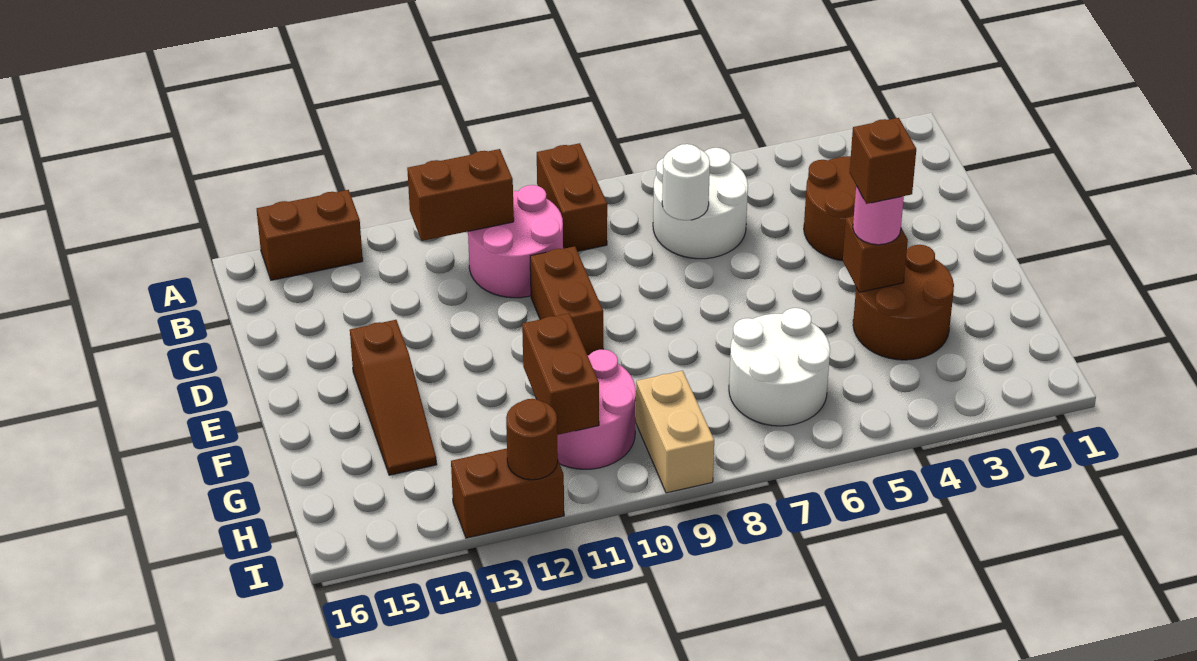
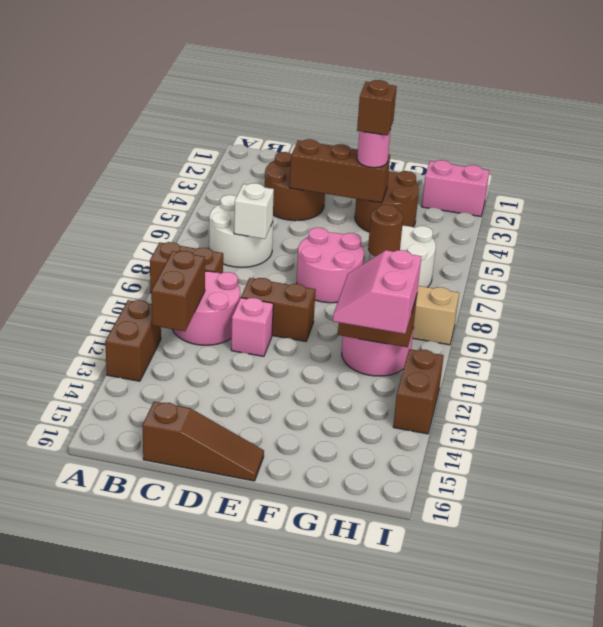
brown 1x2 brick [257,190,363,280] -> brown 1x2 brick moved to [105,300,161,381]
white 1x1 round brick [662,144,710,220] -> white 1x1 brick [234,183,274,239]
none -> pink 1x1 brick [231,298,273,356]
none -> pink 2x2 round brick [297,228,364,303]
brown 1x3 slope [350,320,437,475] -> brown 1x3 slope moved to [143,402,264,481]
brown 1x1 brick [843,216,908,292] -> brown 1x3 brick [289,139,390,203]
none -> pink 2x2 slope [333,250,421,334]
none -> pink 1x2 brick [422,160,489,217]
brown 1x1 round brick [506,399,558,480] -> brown 1x1 round brick moved to [368,204,403,257]

